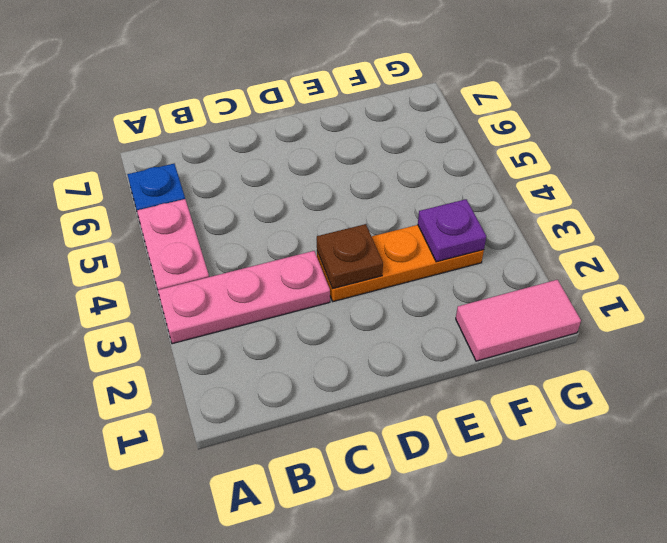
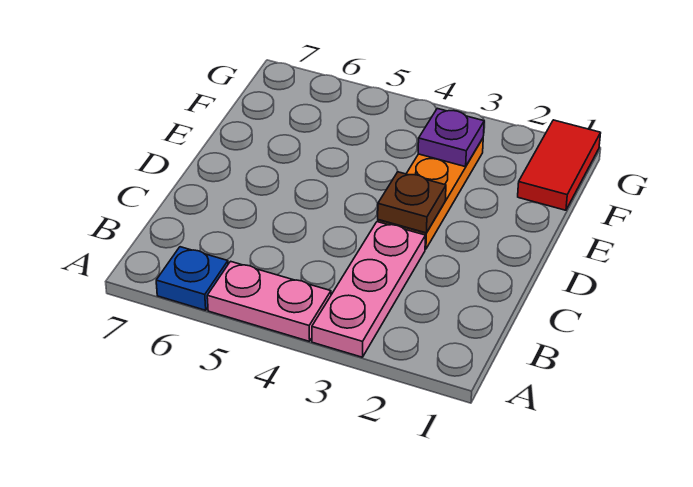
pink 1x2 tile [456,280,581,361] -> red 1x2 tile [518,120,601,210]

